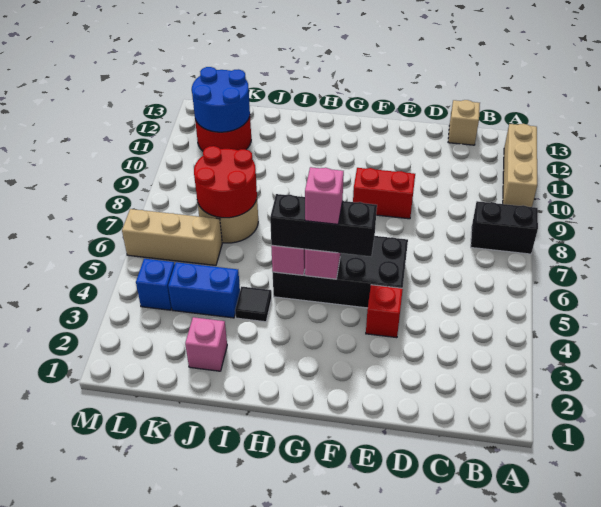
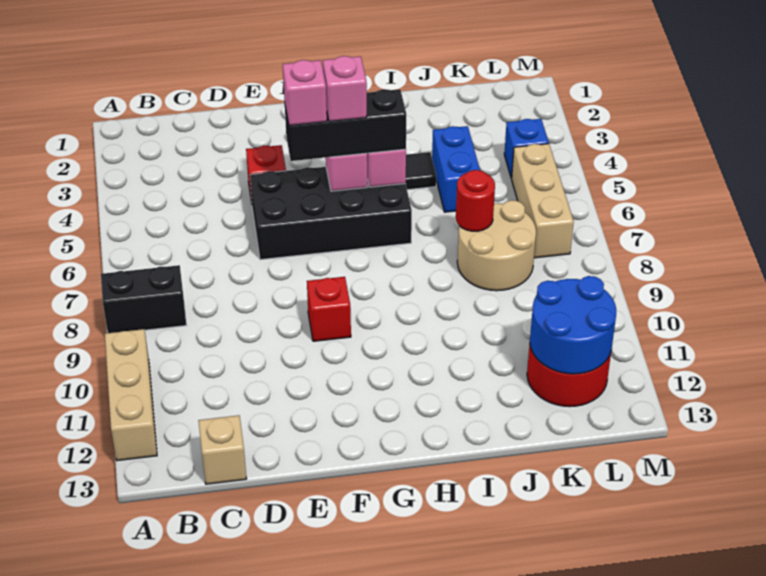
red 1x2 brick [353,168,415,219] -> red 1x1 brick [307,277,351,341]
pink 1x1 brick [185,317,227,371] -> pink 1x1 brick moved to [283,60,327,125]
blue 1x2 brick [168,262,240,318] -> blue 1x2 brick turned to [432,126,480,212]
red 2x2 round brick [194,146,257,218] -> red 1x1 round brick [456,170,495,231]
tan 1x3 brick [122,209,222,265] -> tan 1x3 brick turned to [511,144,574,258]

